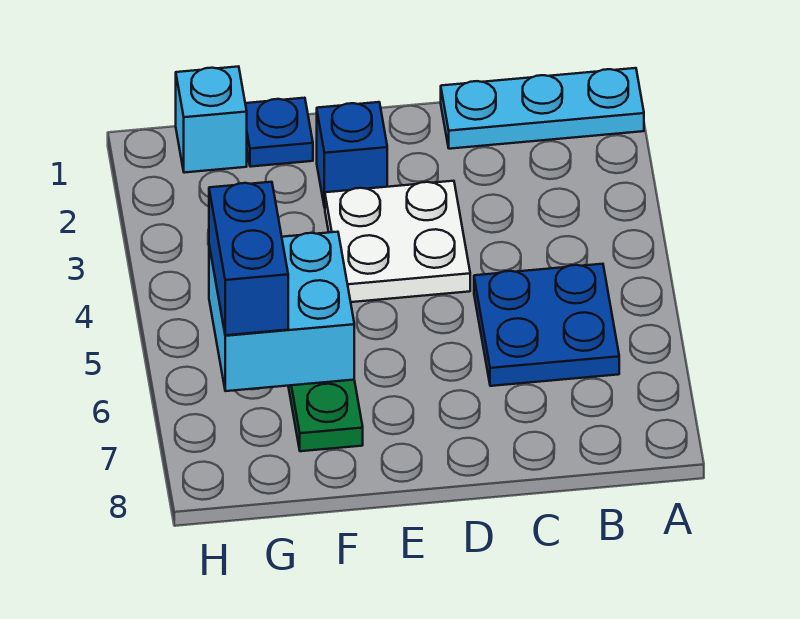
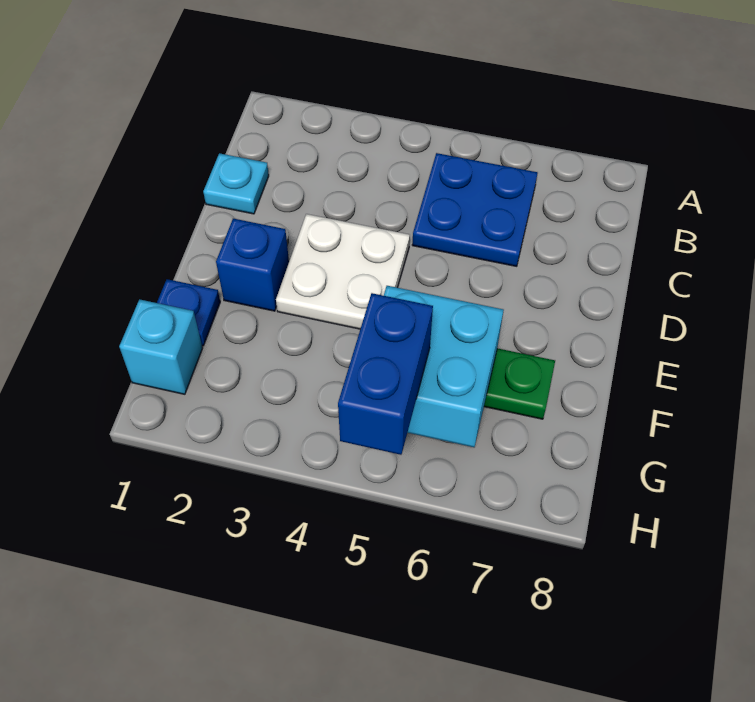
cyan 1x3 plate [441,68,644,149] -> cyan 1x1 plate [203,153,269,214]
blue 1x2 brick [209,182,288,335] -> blue 1x2 brick turned to [338,293,433,455]

